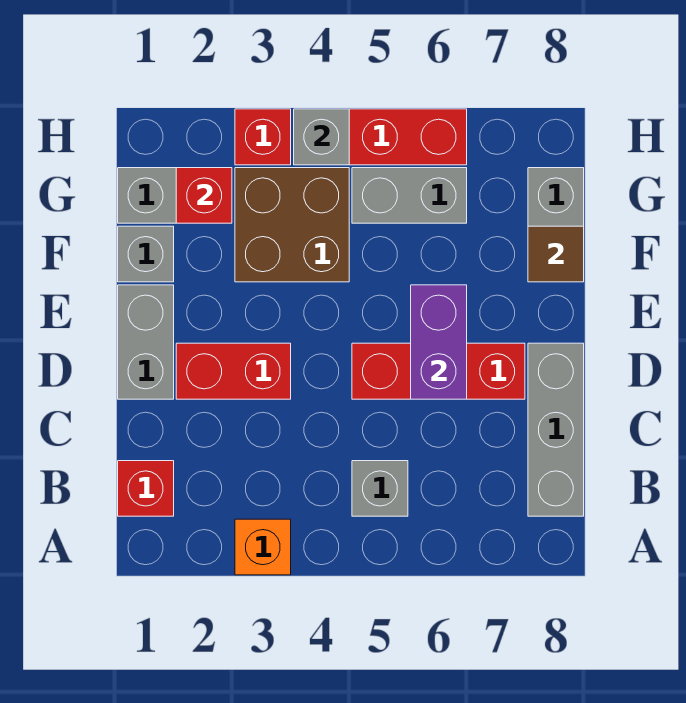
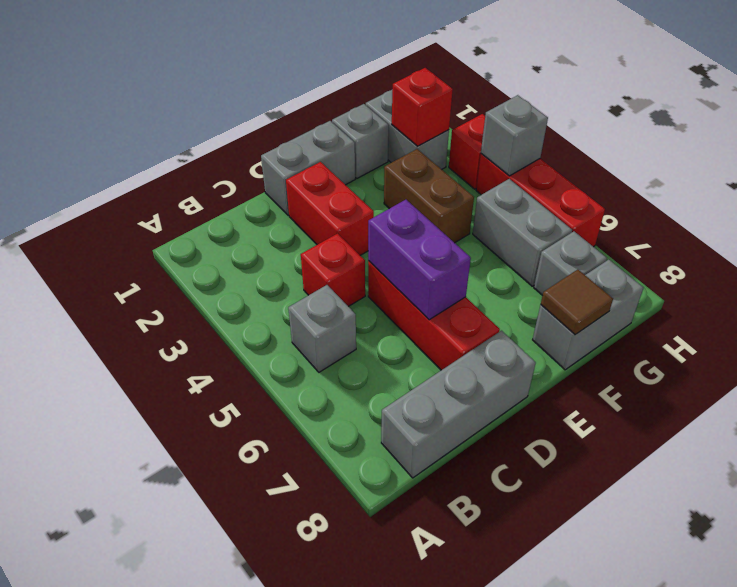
orange 1x1 brick [235,519,291,575] -> none
red 1x1 brick [118,461,174,516] -> red 1x1 brick moved to [301,234,365,306]
purple 1x2 brick [411,285,467,399] -> purple 1x2 brick turned to [368,200,471,320]
brown 2x2 brick [235,168,349,282] -> brown 1x2 brick [384,149,474,243]
none -> grey 1x1 brick [534,231,607,296]

